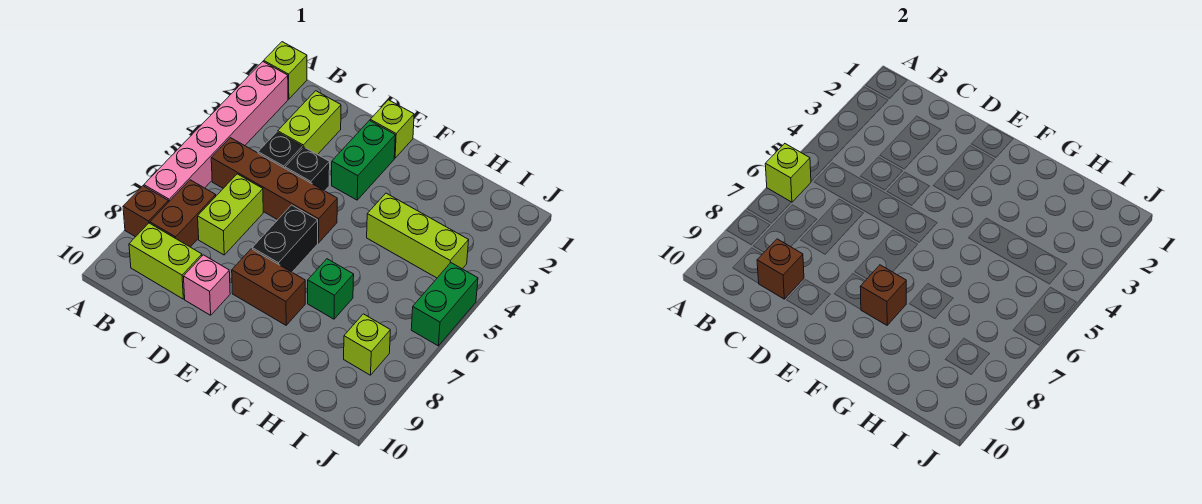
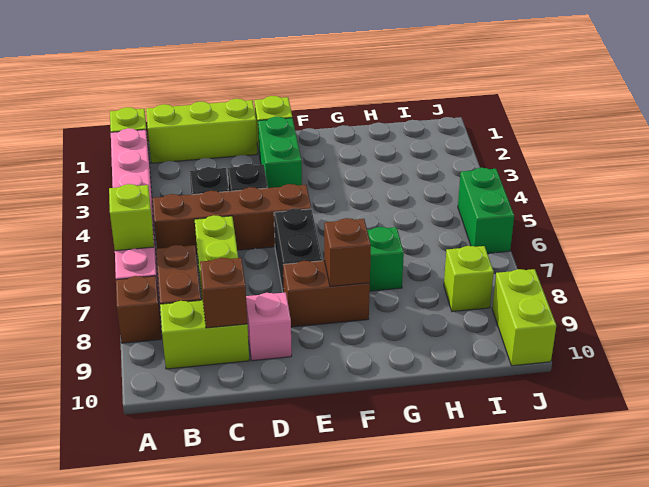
lime 1x2 brick [278,91,341,155] -> lime 1x2 brick moved to [492,269,556,366]
lime 1x3 brick [367,193,469,278] -> lime 1x3 brick moved to [146,99,257,163]

